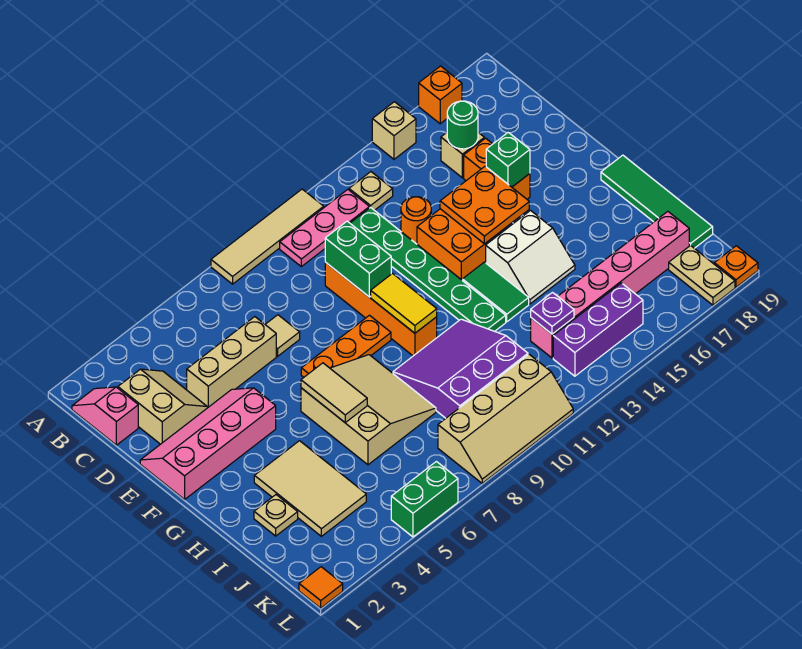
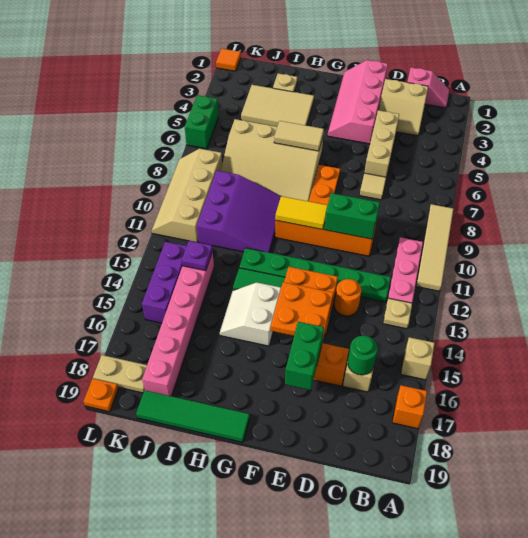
pink 2x4 slope [140,388,276,499] -> pink 2x4 slope turned to [328,60,388,144]
green 1x1 brick [486,132,530,187] -> green 1x2 brick [285,322,324,390]
tan 3x3 slope [301,355,436,465] -> tan 3x4 slope [221,119,323,201]

